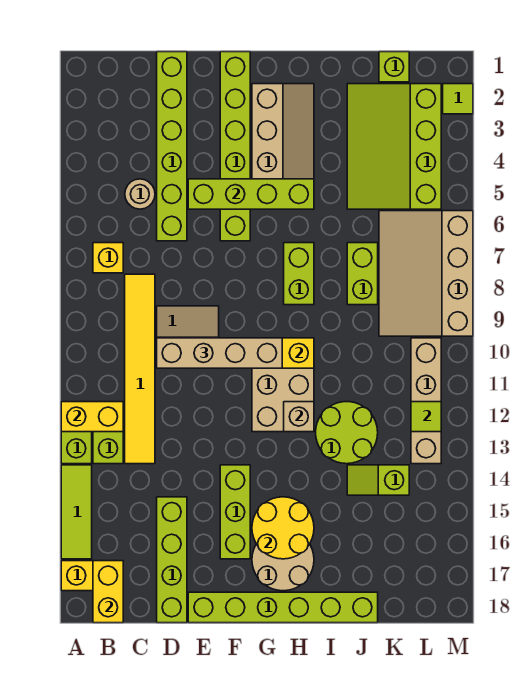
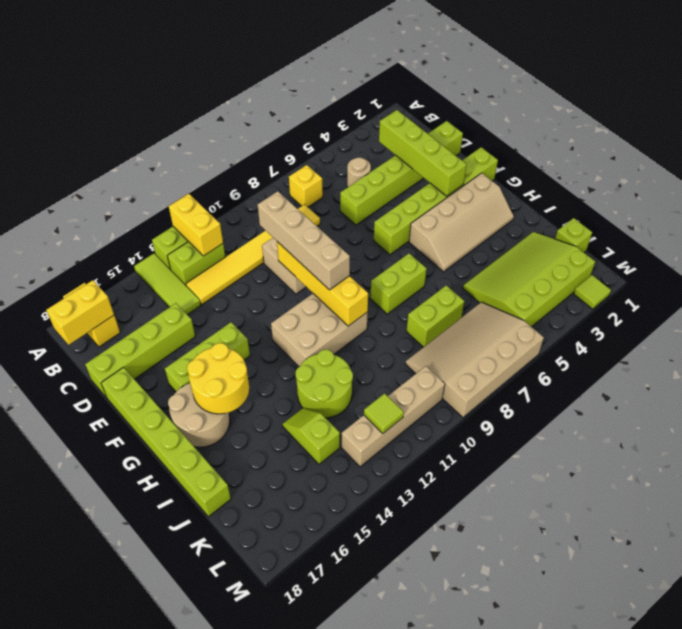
lime 1x3 tile [61,465,92,559] -> lime 1x3 tile turned to [134,253,201,315]
lime 1x4 brick [188,179,314,209] -> lime 1x4 brick moved to [379,110,467,196]
tan 1x1 brick [284,402,314,432] -> none

